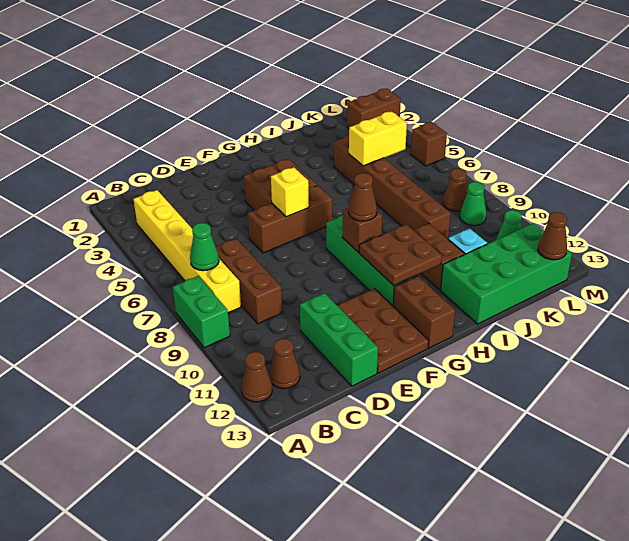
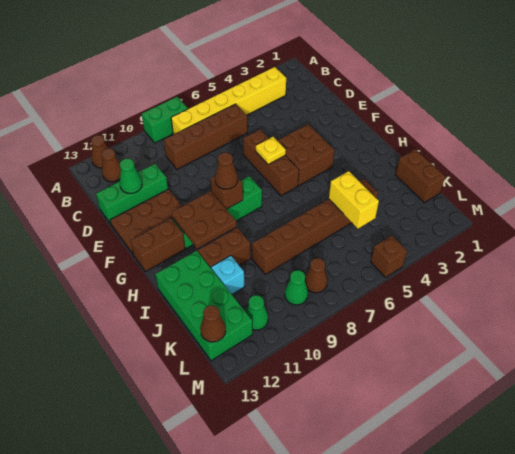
green 1x1 cone [190,223,219,271] -> green 1x1 cone moved to [120,158,142,193]
brown 1x3 brick [216,239,282,324] -> brown 1x4 brick [164,104,247,169]
yellow 1x1 brick [271,167,309,217] -> yellow 1x1 plate [256,137,286,164]
brown 1x2 brick [347,89,401,128] -> brown 1x2 brick moved to [396,149,445,203]

